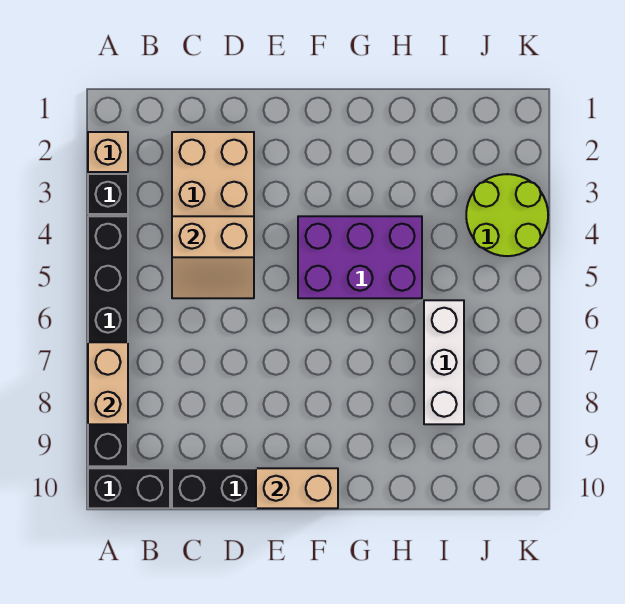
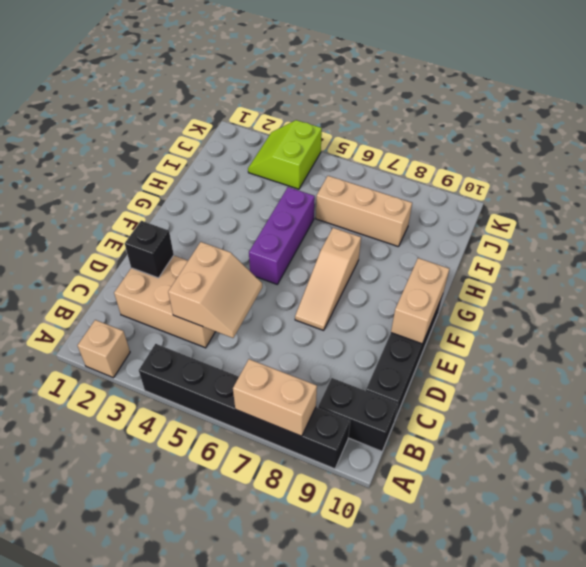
black 1x1 brick [88,174,128,214] -> black 1x1 brick moved to [125,221,174,278]
black 1x2 brick [88,468,170,508] -> black 1x2 brick turned to [318,378,398,451]
none -> tan 1x3 slope [295,228,361,330]
purple 2x3 brick [298,216,422,298] -> purple 1x3 brick [249,187,315,284]
white 1x3 brick [424,300,464,424] -> tan 1x3 brick [316,176,412,247]
lime 2x2 round brick [466,174,548,256] -> lime 2x2 slope [248,120,322,189]

